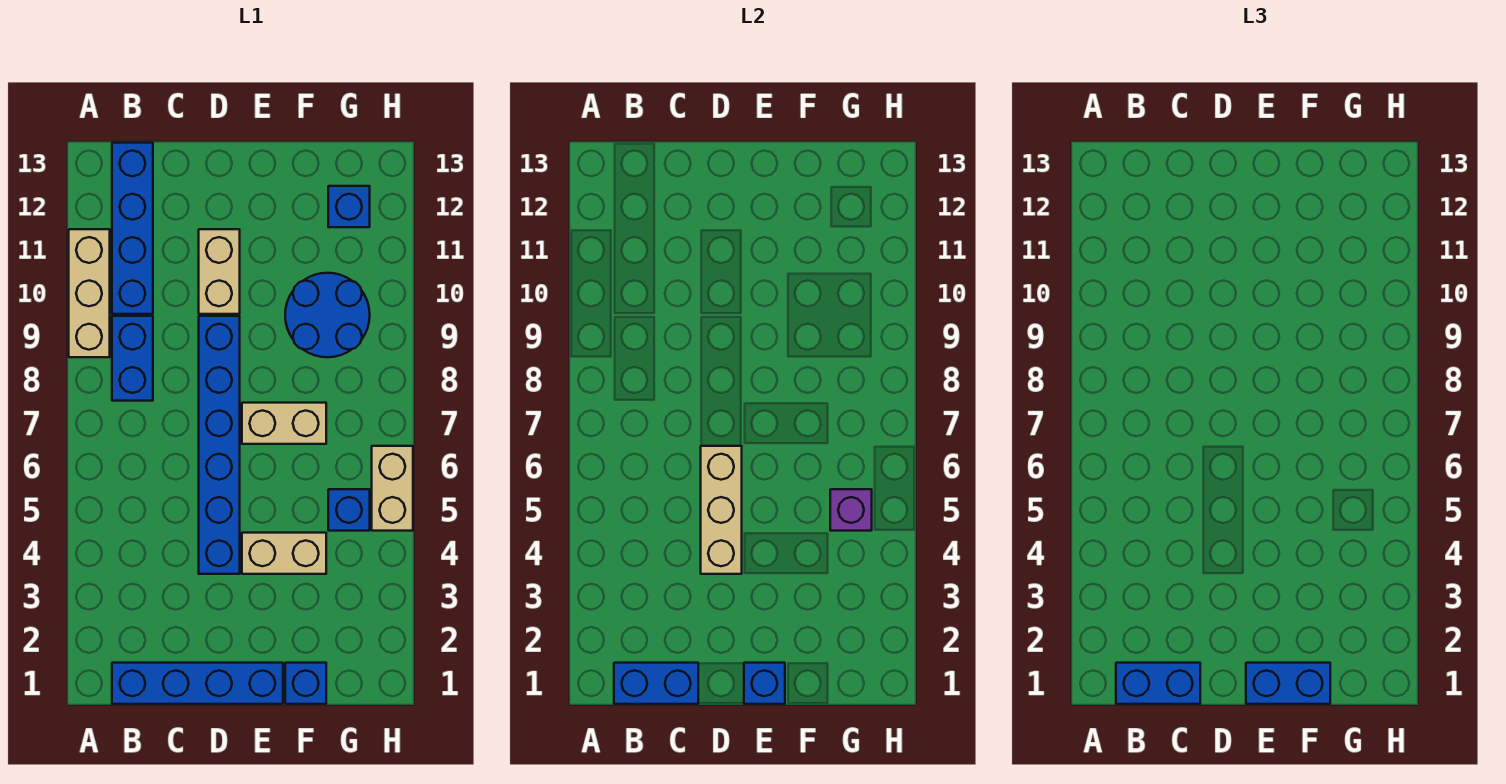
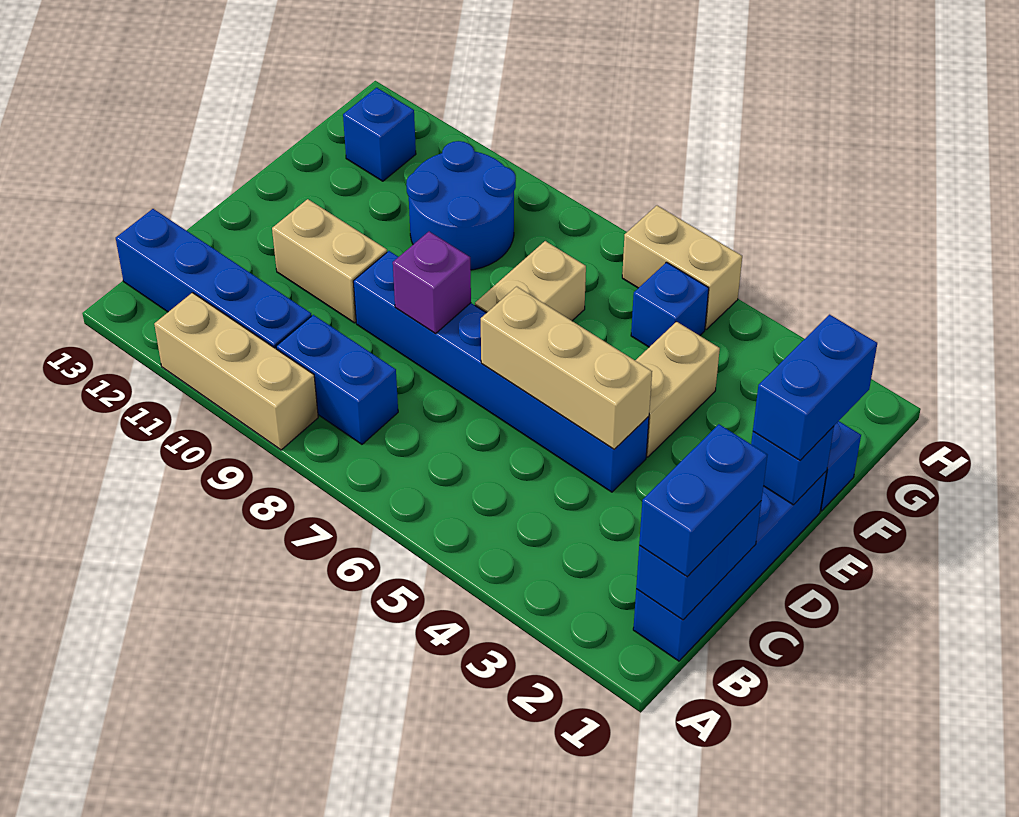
purple 1x1 brick [830,489,872,531] -> purple 1x1 brick moved to [393,232,471,333]

